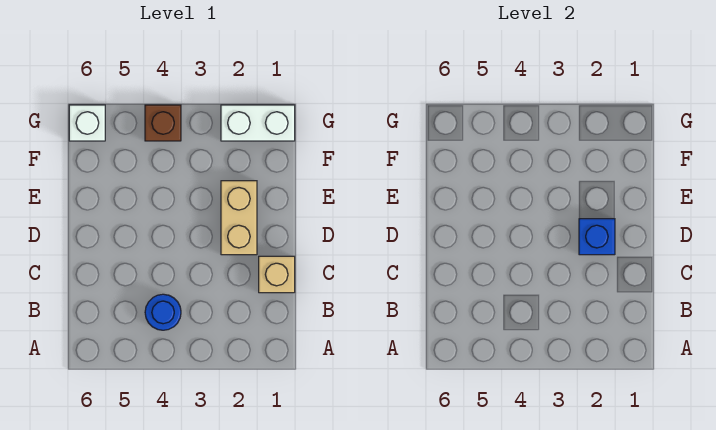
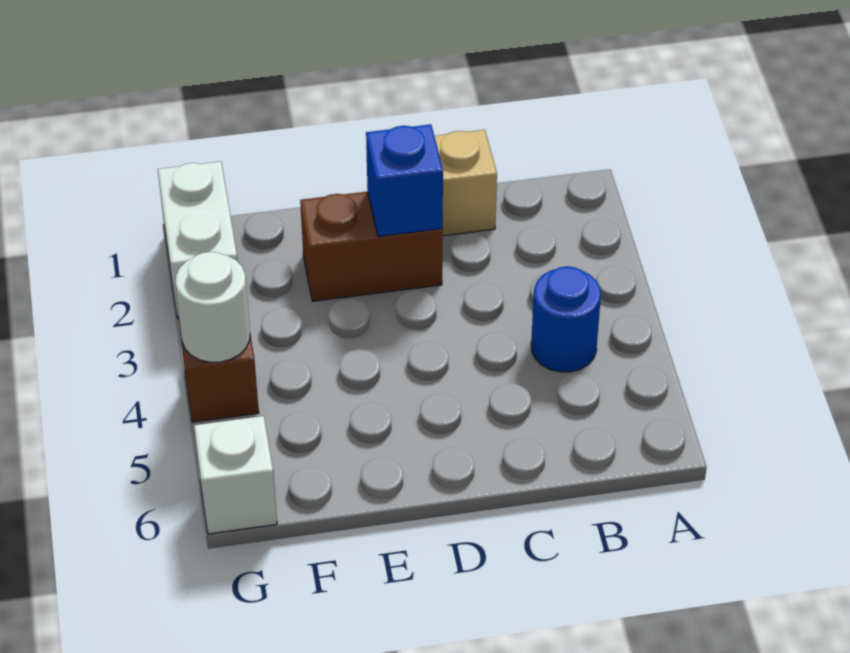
tan 1x2 brick [221,181,257,255] -> brown 1x2 brick [300,192,443,301]
none -> white 1x1 round brick [175,252,250,362]

